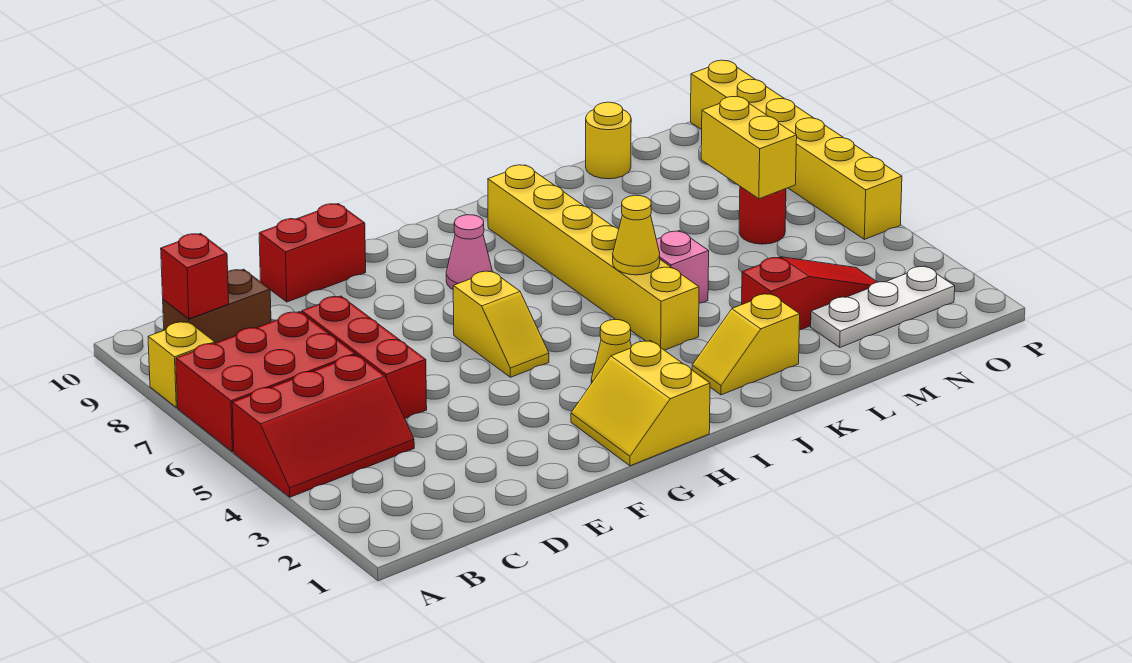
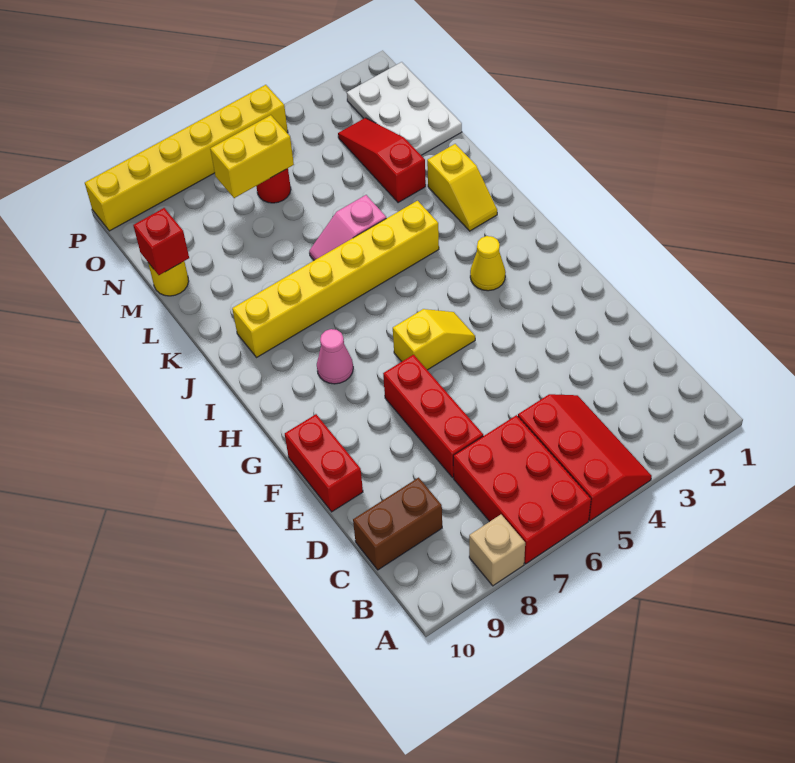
yellow 1x1 brick [148,322,215,408] -> tan 1x1 brick [469,515,525,586]
brown 1x2 brick [163,269,271,343] -> brown 1x2 brick turned to [353,478,442,570]
red 1x1 brick [161,234,229,319] -> red 1x1 brick moved to [133,208,189,275]
red 1x3 brick [302,296,427,418] -> red 1x3 brick turned to [383,355,483,477]
yellow 2x2 slope [571,341,710,466] -> none
yellow 1x1 cone [613,195,660,275] -> none
white 1x3 plate [811,266,955,347] -> white 2x3 plate [347,62,462,155]

